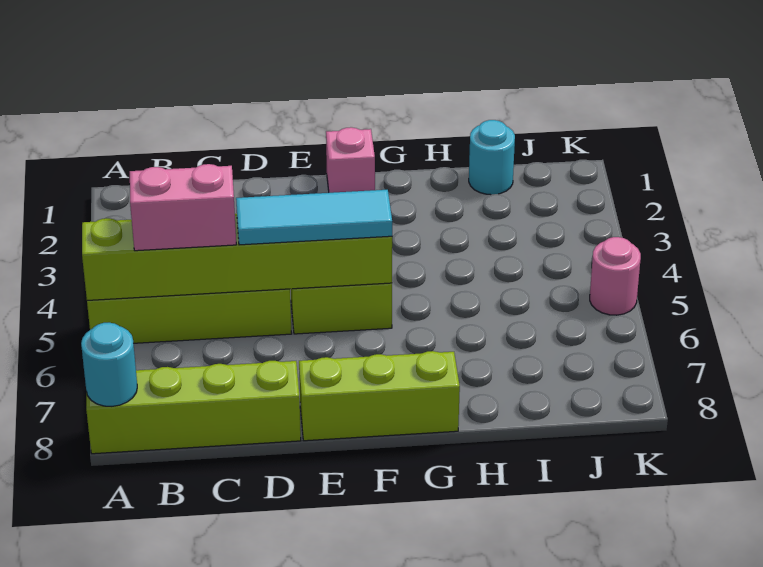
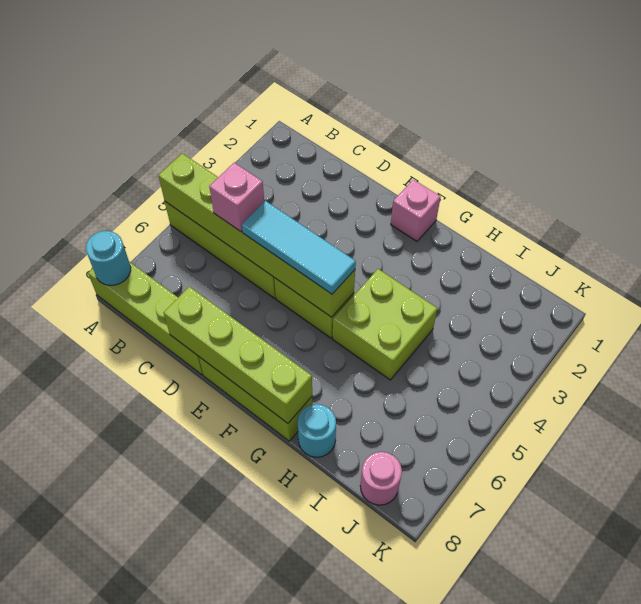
pink 1x2 brick [130,164,236,251] -> pink 1x1 brick [209,163,264,232]
none -> lime 1x4 brick [164,287,312,423]
none -> lime 2x2 brick [333,269,437,380]
cyan 1x1 round brick [469,120,515,195] -> cyan 1x1 round brick moved to [298,404,336,457]
pink 1x1 round brick [590,237,641,315] -> pink 1x1 round brick moved to [360,452,402,505]

